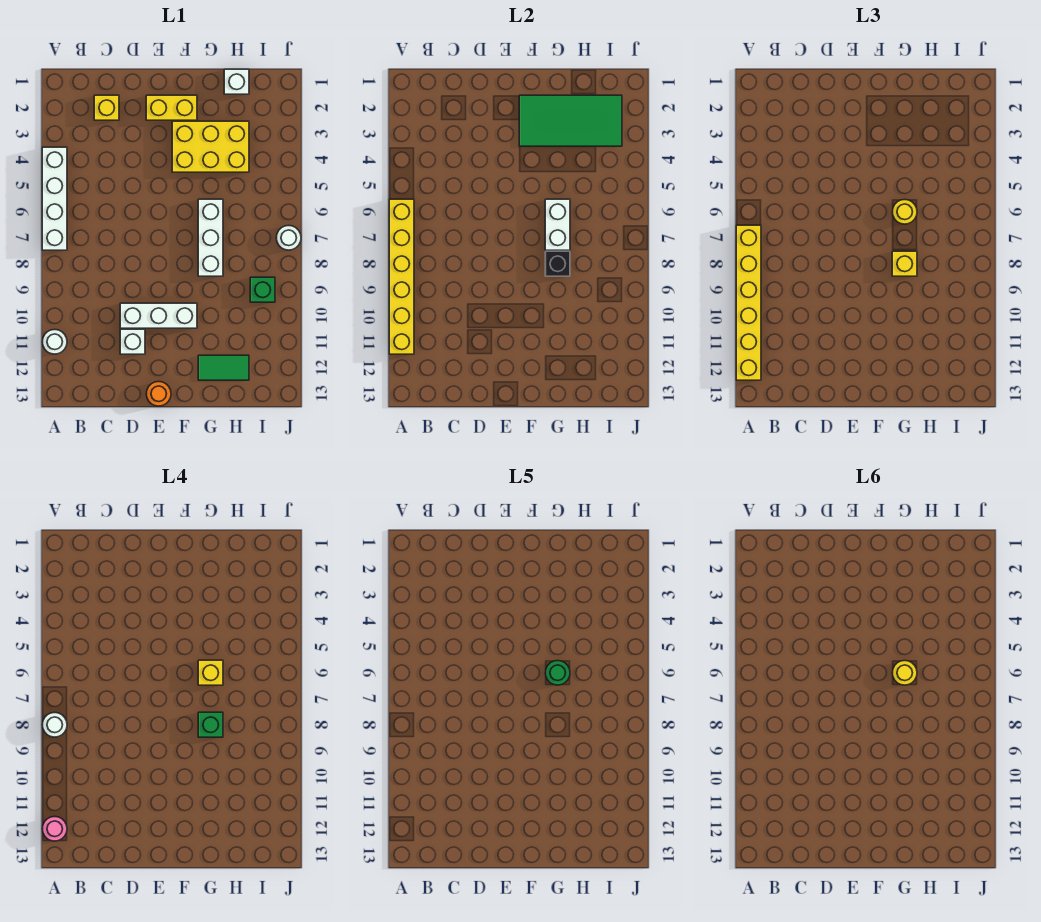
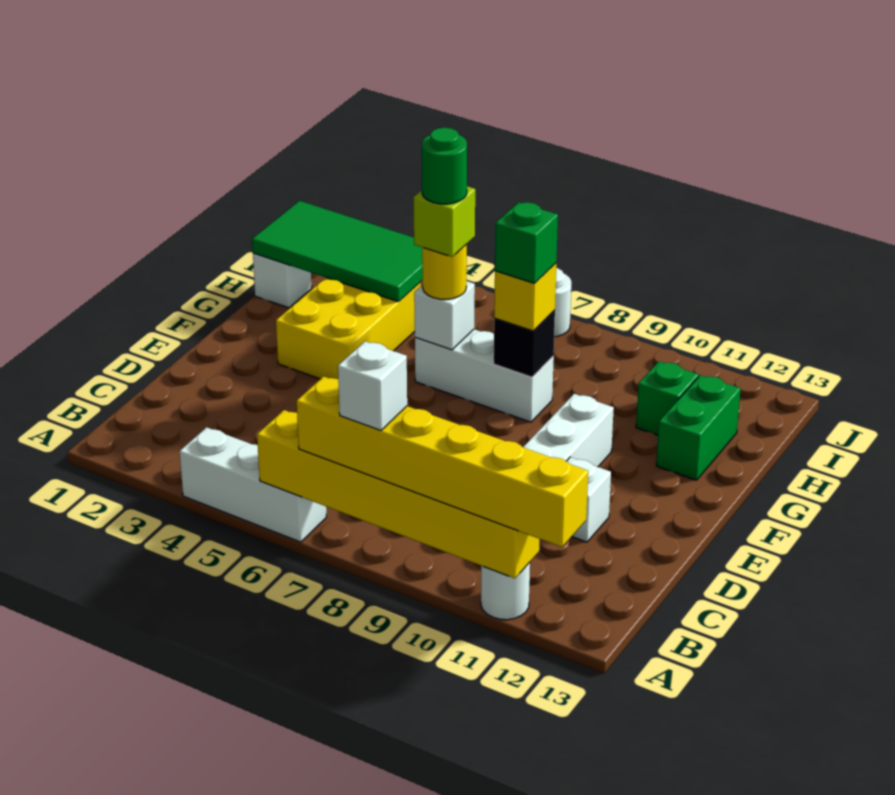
white 1x4 brick [42,147,67,250] -> white 1x3 brick [180,427,326,542]
white 1x1 round brick [42,713,67,737] -> white 1x1 brick [338,341,407,430]
pink 1x1 round brick [42,817,67,841] -> none
yellow 1x1 brick [94,95,119,120] -> none
yellow 1x2 brick [146,95,197,120] -> none
orange 1x1 round brick [146,382,171,406] -> none
green 2x4 tile [519,95,622,146] -> green 2x4 tile turned to [252,201,423,302]
white 1x2 brick [545,199,570,250] -> white 1x1 brick [414,281,475,350]
yellow 1x1 brick [198,660,223,685] -> lime 1x1 brick [414,187,475,257]
yellow 1x1 round brick [892,661,917,685] -> none
green 1x2 tile [198,355,249,380] -> green 1x2 brick [656,375,741,480]
green 1x1 brick [250,277,275,302] -> green 1x1 brick moved to [636,361,698,435]

